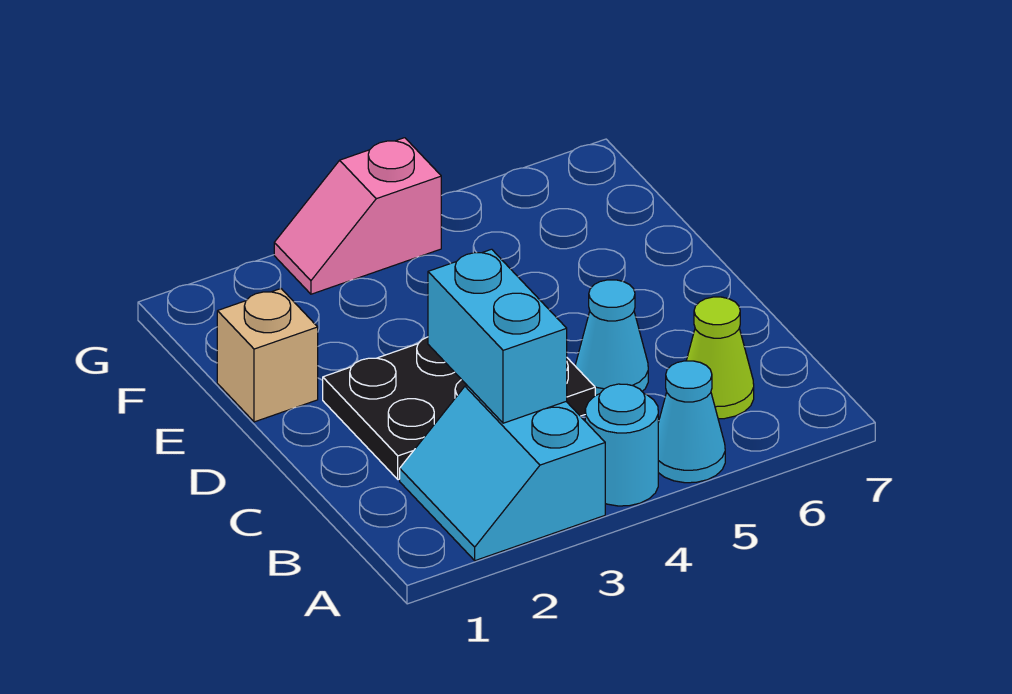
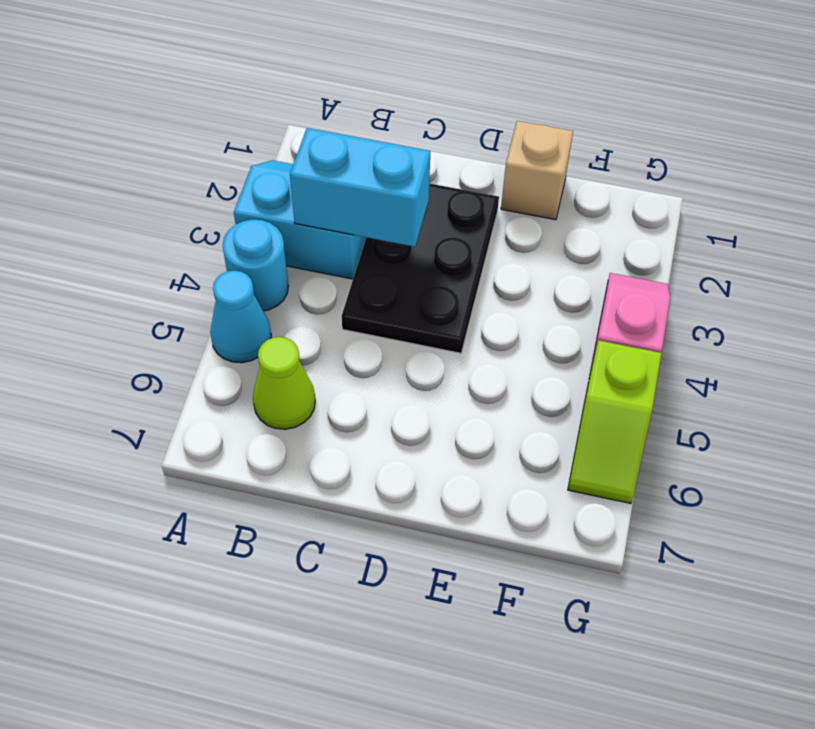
cyan 1x1 cone [575,280,648,396] -> none
none -> lime 1x2 slope [568,340,661,503]

